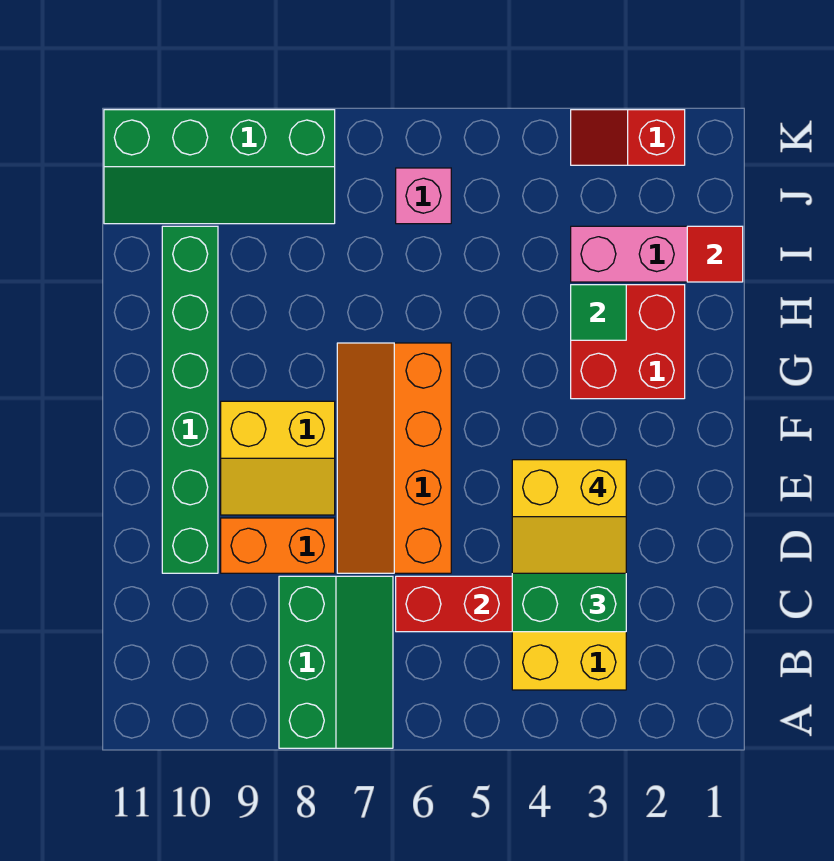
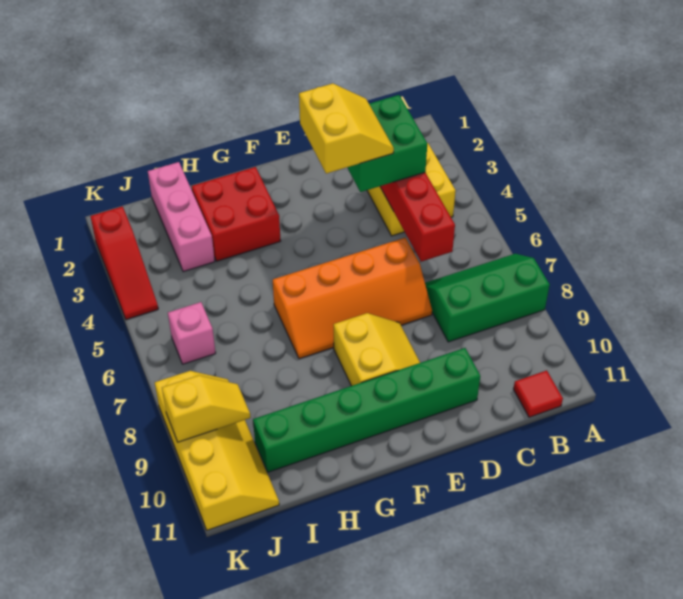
orange 1x2 brick [221,518,335,573] -> none
green 1x1 tile [571,285,626,340] -> none
red 1x1 tile [687,226,743,282] -> red 1x1 tile moved to [514,370,563,417]
green 2x4 slope [104,110,335,224] -> yellow 2x4 slope [155,371,279,530]
none -> yellow 1x2 slope [162,375,251,442]
red 1x2 slope [571,110,685,165] -> red 1x3 slope [90,206,158,319]

